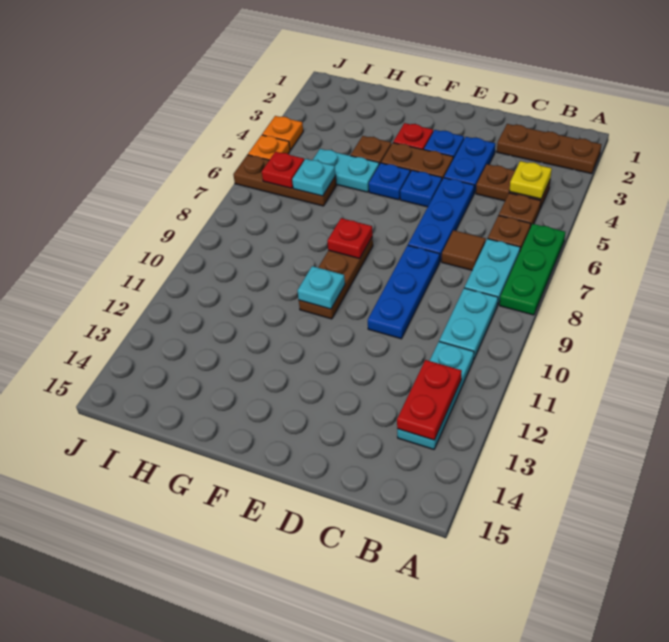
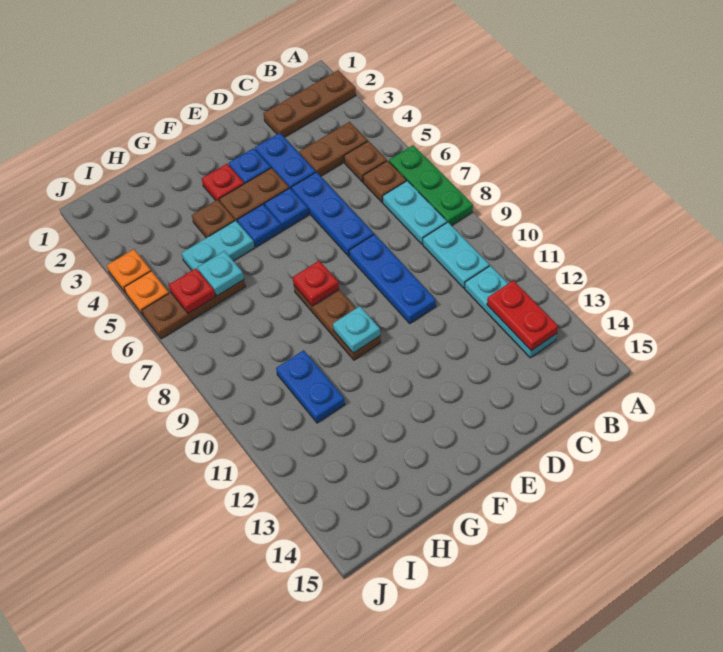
yellow 1x1 plate [509,161,552,199] -> none
brown 1x1 tile [442,230,486,270] -> none
none -> blue 1x2 plate [276,350,345,423]

